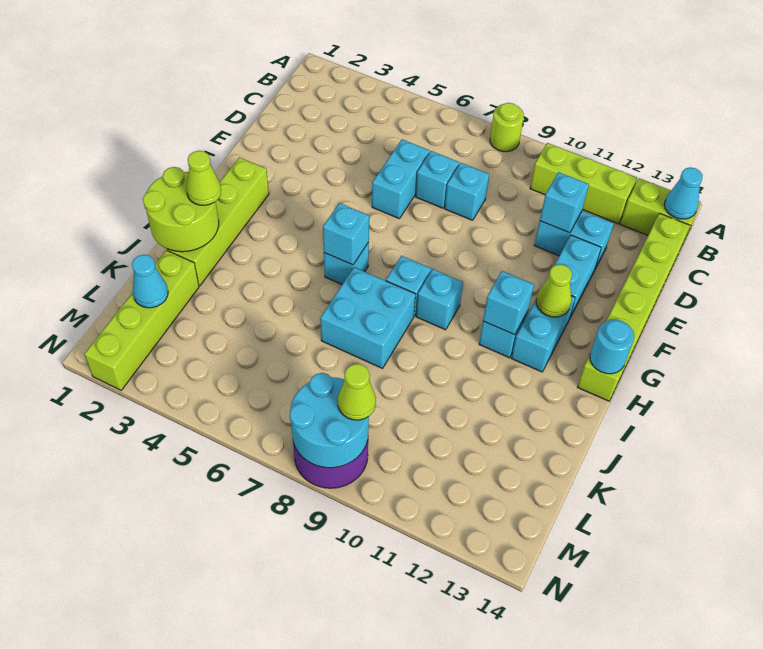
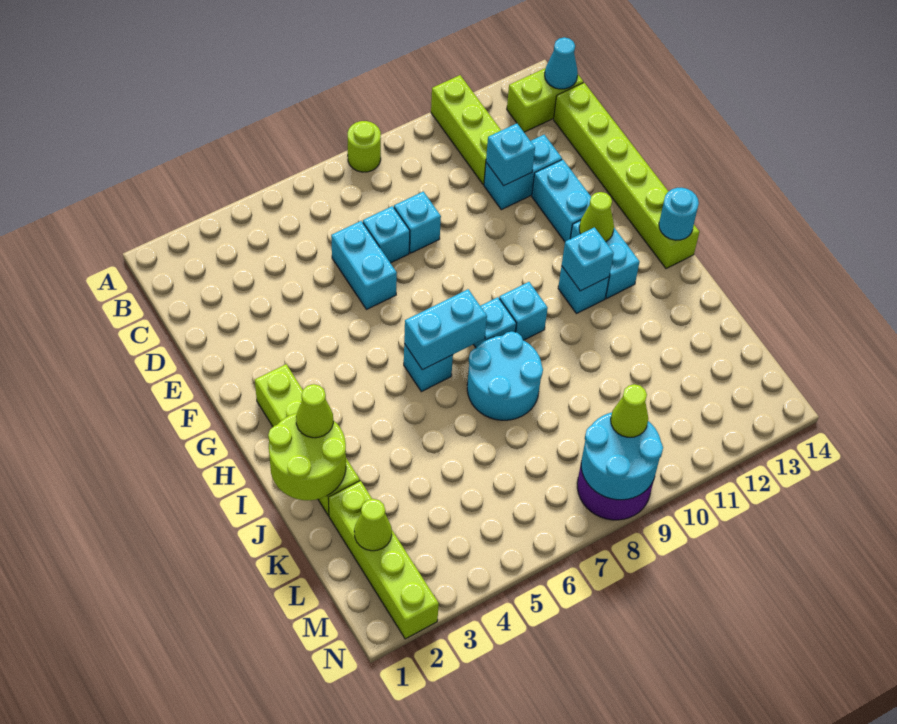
lime 1x3 brick [530,143,637,224] -> lime 1x3 brick turned to [431,75,501,185]
cyan 1x1 brick [323,203,369,265] -> cyan 1x2 brick [404,289,487,370]
cyan 2x2 brick [320,267,416,368] -> cyan 2x2 round brick [467,332,543,420]
cyan 1x1 cone [132,255,168,308] -> lime 1x1 cone [354,499,392,551]

